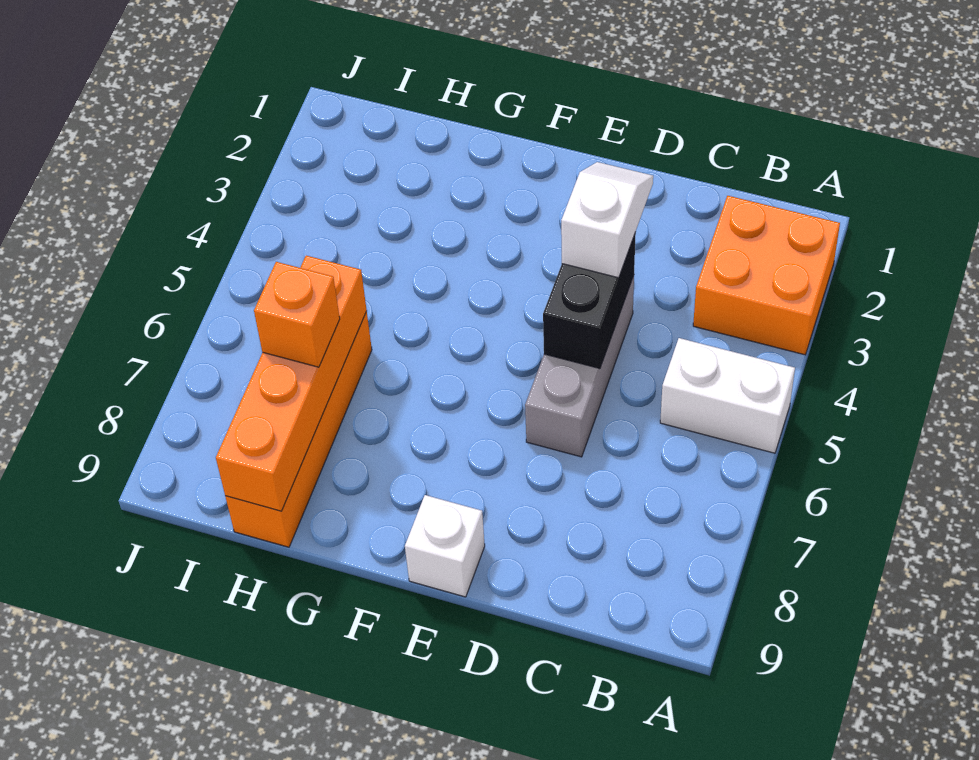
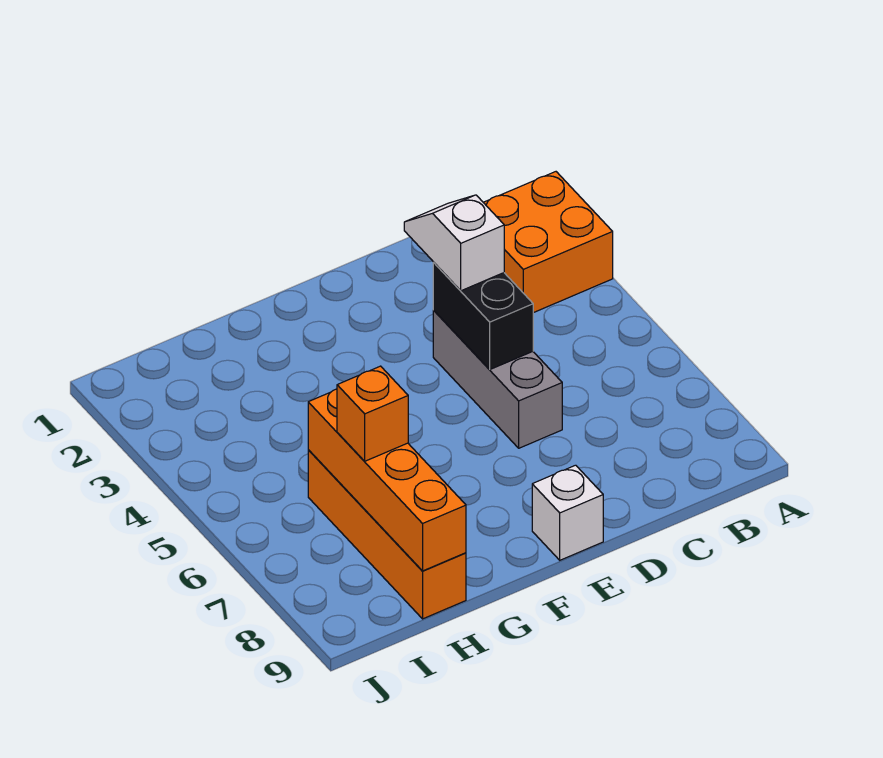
white 1x2 brick [660,338,795,453] -> none

